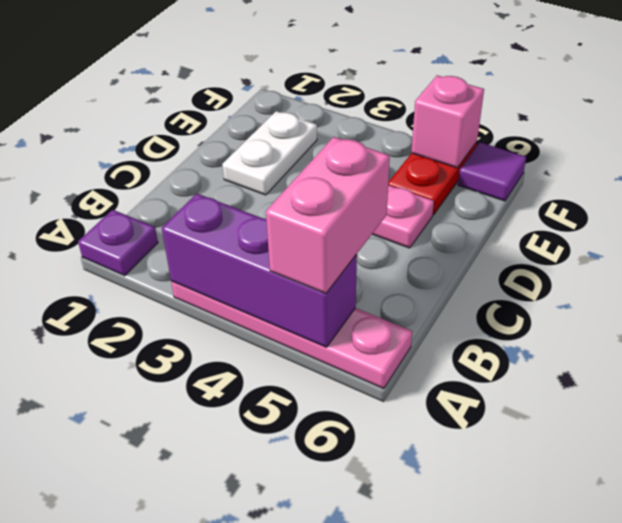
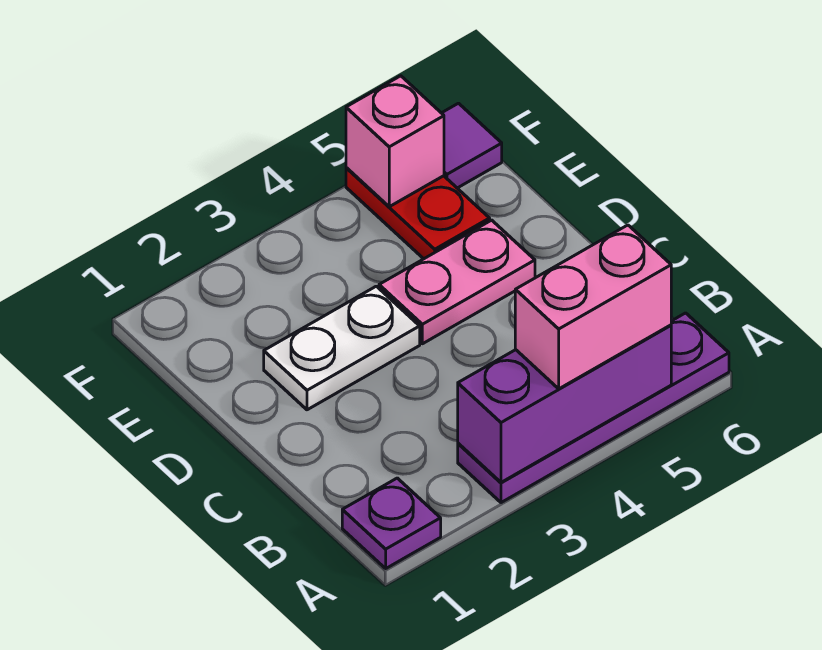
pink 1x4 plate [171,281,412,389] -> purple 1x4 plate [458,313,729,503]
pink 1x2 brick [266,137,390,294] -> pink 1x2 brick turned to [515,225,671,389]
white 1x2 plate [222,111,317,195] -> white 1x2 plate turned to [264,286,420,410]

